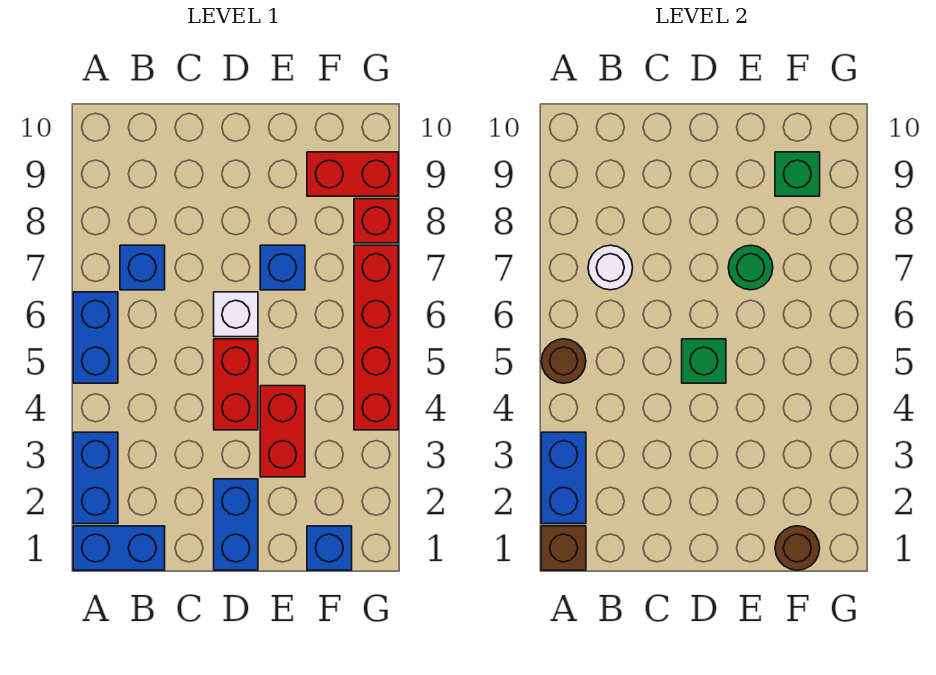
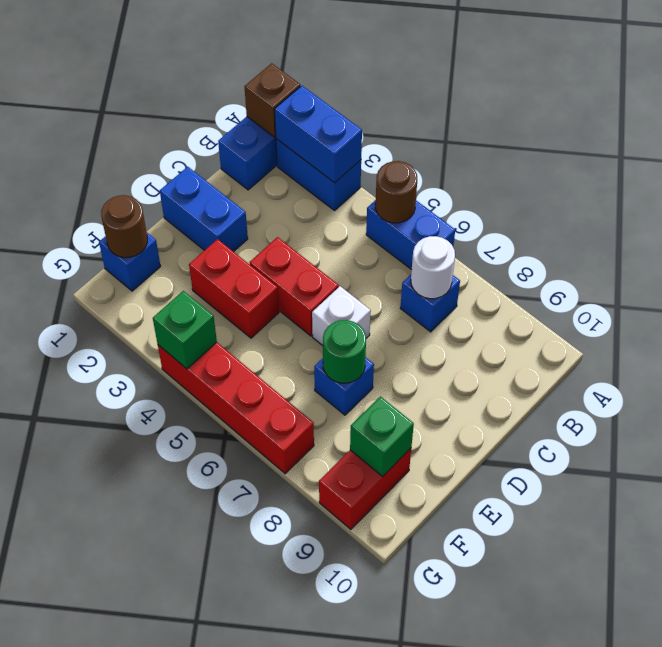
green 1x1 brick [682,339,726,383] -> green 1x1 brick moved to [153,291,217,369]
red 1x1 brick [354,199,398,243] -> none

